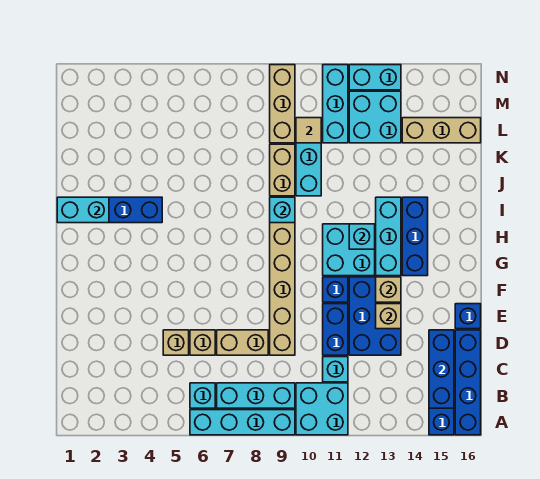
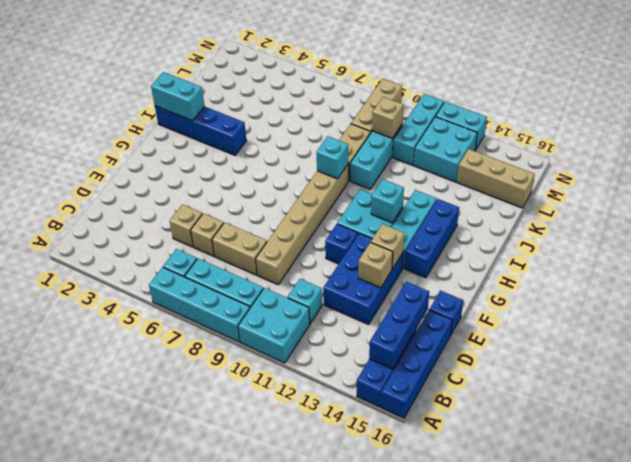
blue 1x2 brick [323,304,348,355] -> none
tan 1x1 tile [296,118,321,143] -> tan 1x1 brick [372,97,403,138]

